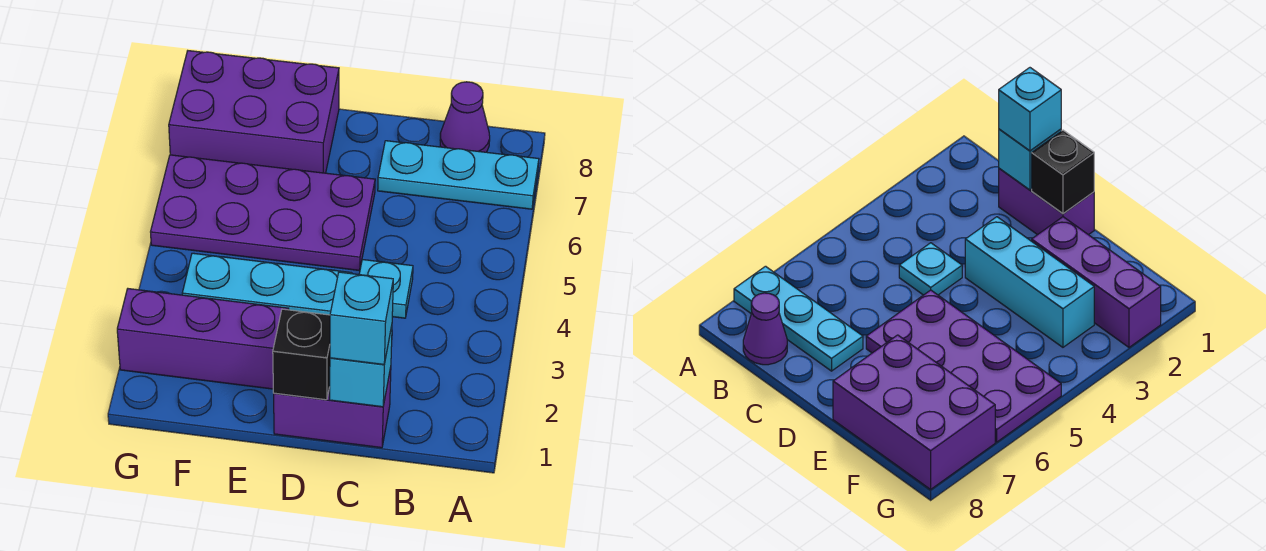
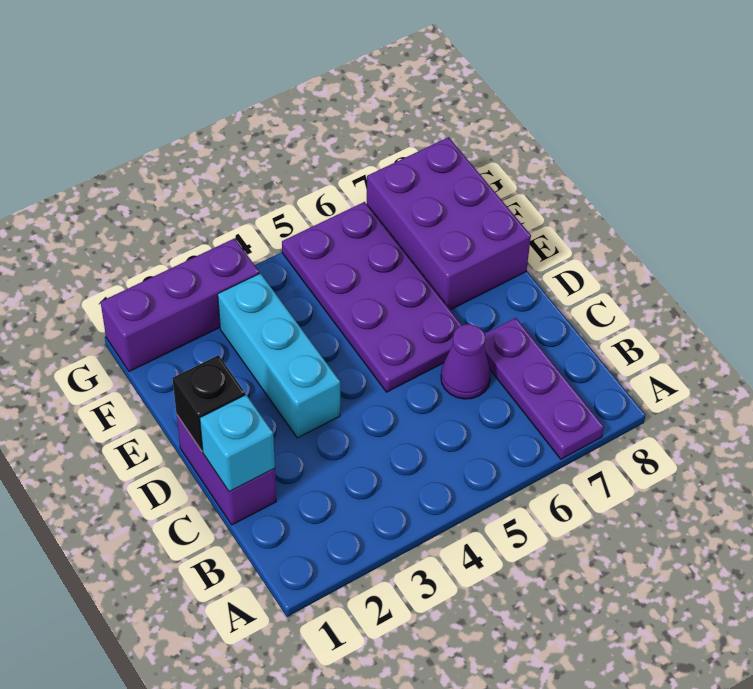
cyan 1x3 plate [378,141,539,209] -> purple 1x3 plate [484,318,604,459]
purple 1x1 cone [440,82,490,152] -> purple 1x1 cone moved to [441,324,491,399]
cyan 1x1 brick [330,272,393,365] -> none
cyan 1x1 plate [359,260,413,318] -> none
purple 1x3 brick [117,289,289,389] -> purple 1x3 brick turned to [101,238,259,372]

